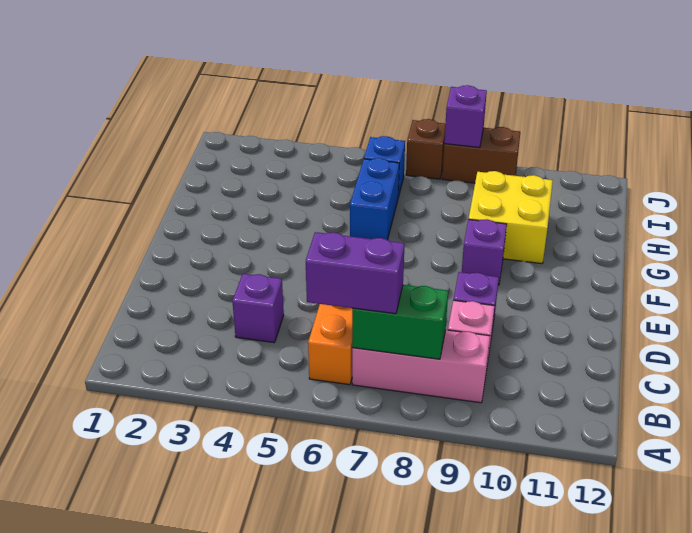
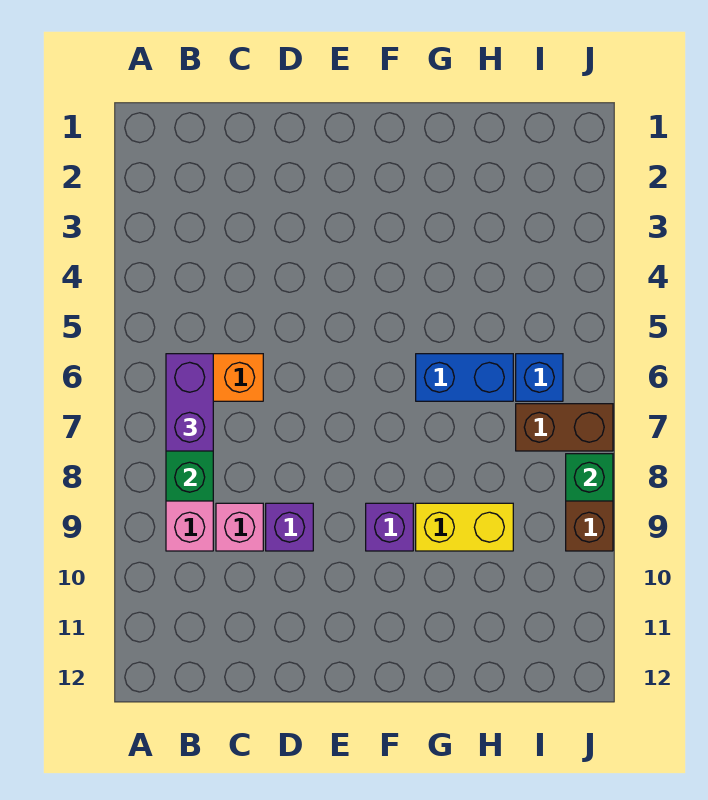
purple 1x1 brick [232,274,284,343] -> none
yellow 2x2 brick [469,171,553,264] -> yellow 1x2 brick [416,503,513,551]
brown 1x1 brick [406,119,445,179] -> brown 1x2 brick [516,404,613,451]
purple 1x1 brick [444,85,487,148] -> green 1x1 brick [566,454,613,501]

